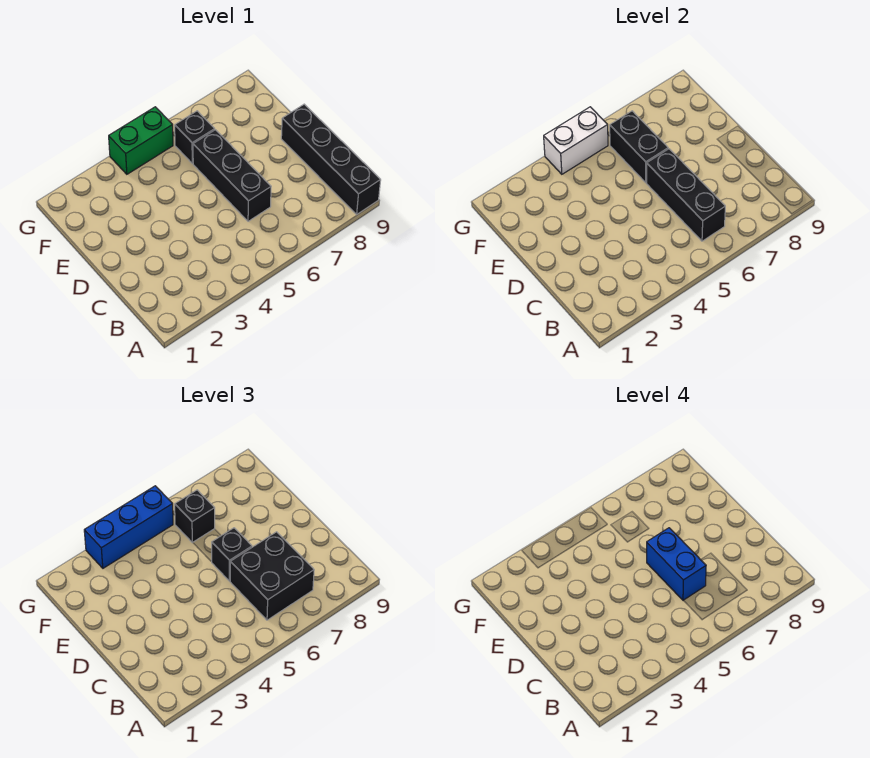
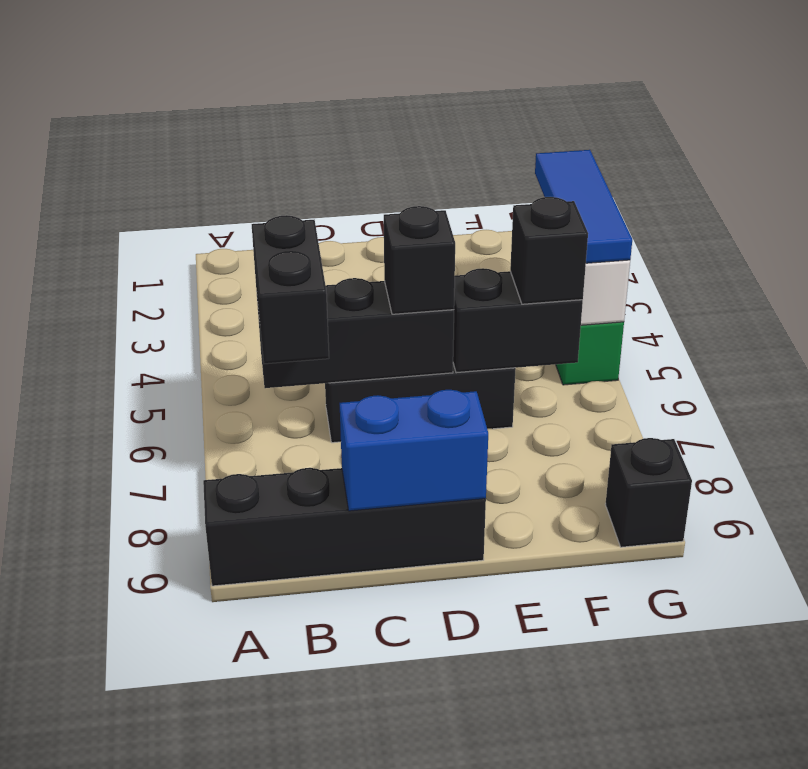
black 2x2 brick [230,532,314,620] -> black 1x2 brick [252,215,329,364]
blue 1x2 brick [647,528,706,601] -> blue 1x2 brick moved to [340,390,488,511]
black 1x1 brick [175,111,215,164] -> black 1x1 brick moved to [605,438,692,547]
blue 1x3 brick [84,486,173,568] -> blue 1x3 tile [535,150,632,263]

